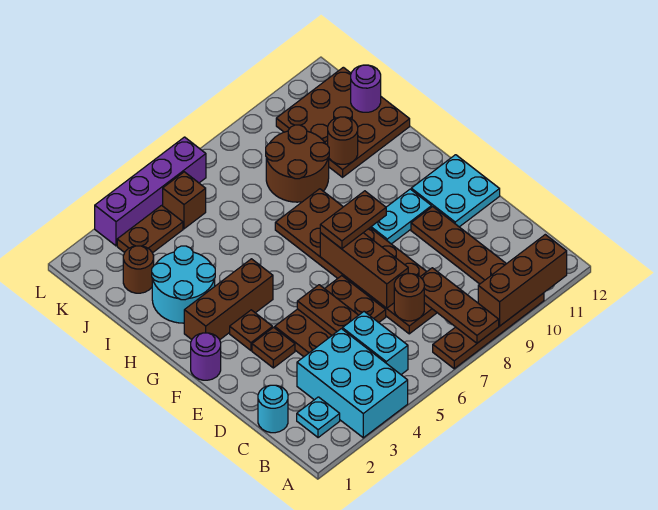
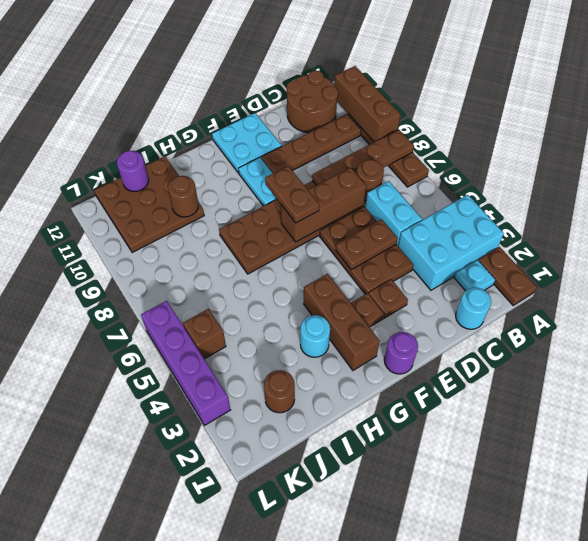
brown 1x3 plate [421,268,499,343] -> brown 1x4 plate [312,130,414,185]
cyan 1x2 brick [342,312,408,374] -> cyan 1x2 brick turned to [365,181,422,245]
cyan 2x2 round brick [152,246,215,323] -> cyan 1x1 round brick [300,315,330,357]
brown 2x2 round brick [266,125,329,202] -> brown 2x2 round brick moved to [287,70,338,133]
brown 1x2 plate [117,206,183,253] -> brown 1x2 plate moved to [478,247,537,305]

